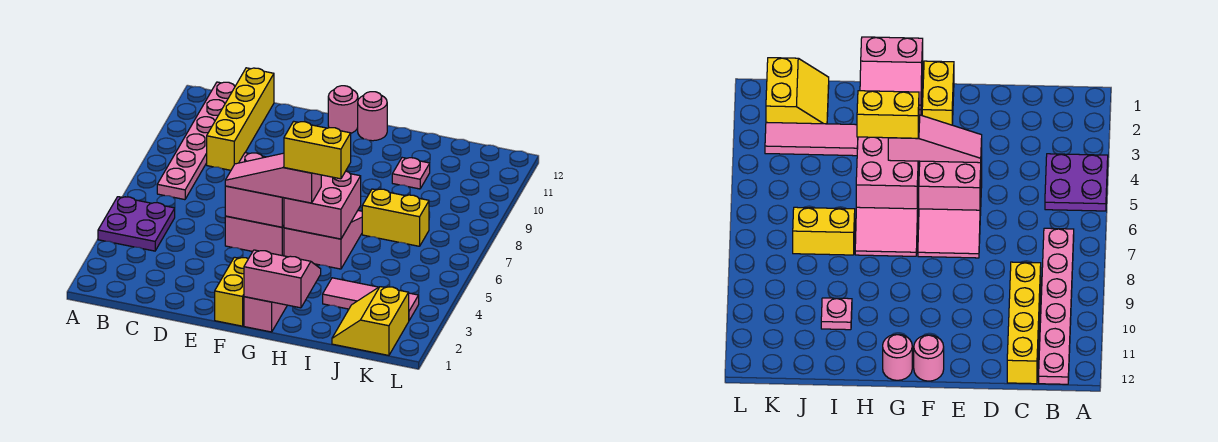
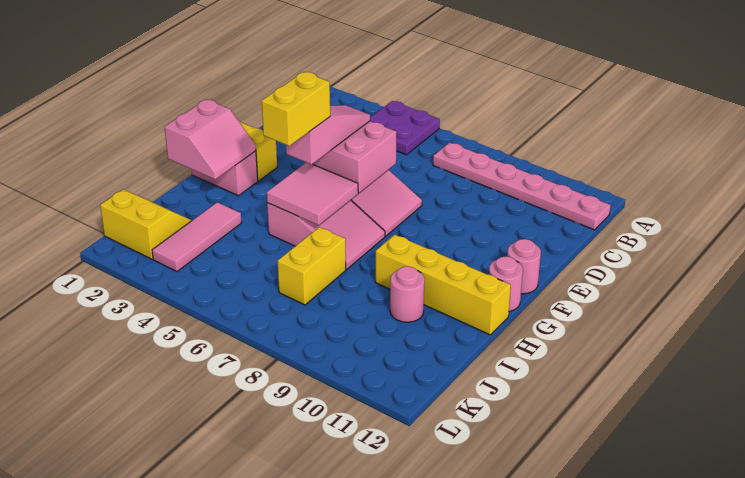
yellow 1x4 brick [207,68,274,170] -> yellow 1x4 brick moved to [376,235,511,335]
pink 2x2 brick [284,171,361,239] -> pink 2x2 tile [267,162,358,225]
pink 1x1 plate [392,158,430,189] -> pink 1x1 round brick [390,266,425,322]

